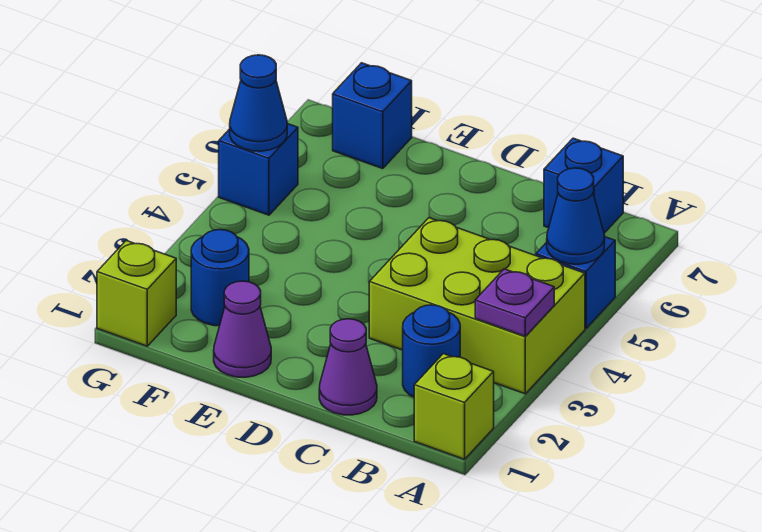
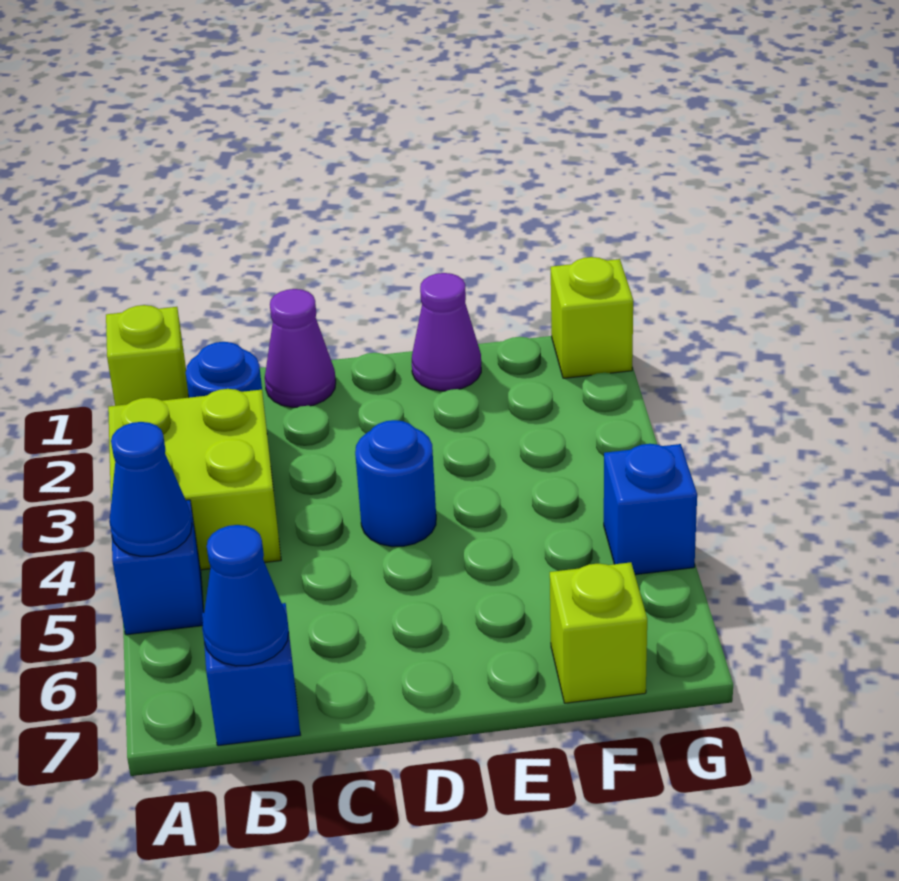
lime 2x3 brick [369,218,585,394] -> lime 2x2 brick [108,389,281,570]
purple 1x1 plate [475,269,554,336] -> none
blue 1x1 round brick [191,230,249,326] -> blue 1x1 round brick moved to [355,420,436,547]
blue 1x1 brick [333,63,412,169] -> lime 1x1 brick [550,562,647,703]
blue 1x1 cone [230,55,287,151] -> blue 1x1 cone moved to [202,525,289,666]

